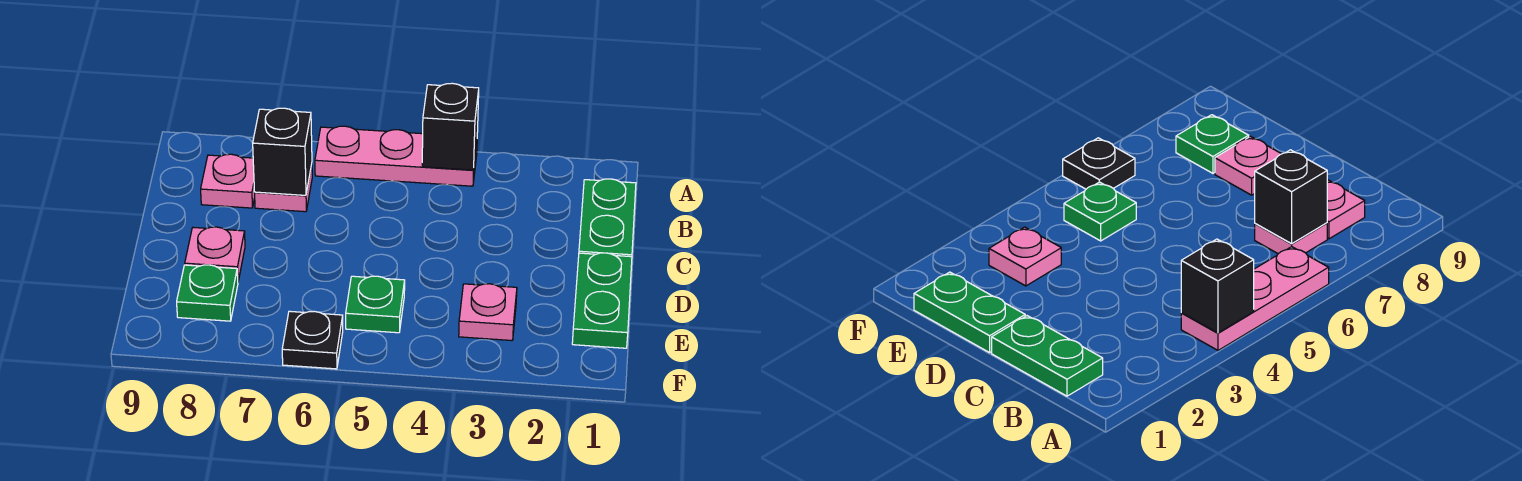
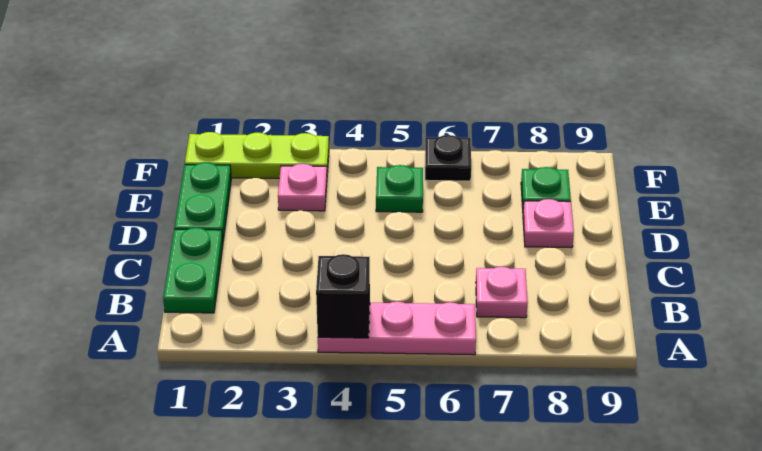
black 1x1 brick [253,108,312,195] -> none
pink 1x1 plate [201,154,255,208] -> none
none -> lime 1x3 plate [185,132,329,178]

